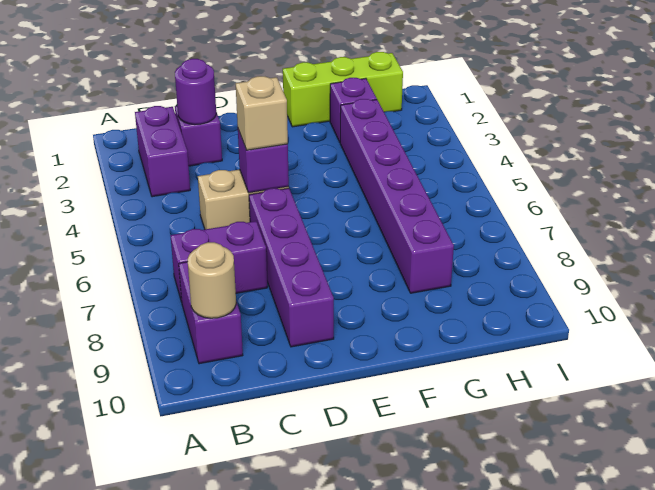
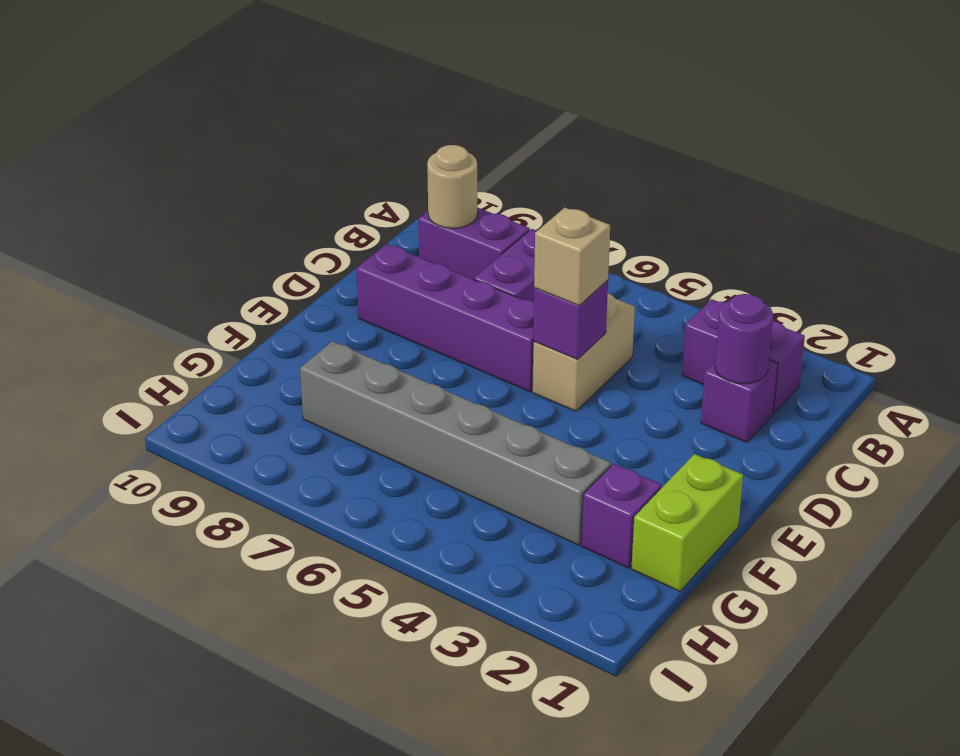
lime 1x3 brick [283,52,403,127] -> lime 1x2 brick [631,454,743,591]
purple 1x6 brick [340,99,454,293] -> grey 1x6 brick [300,341,611,545]

